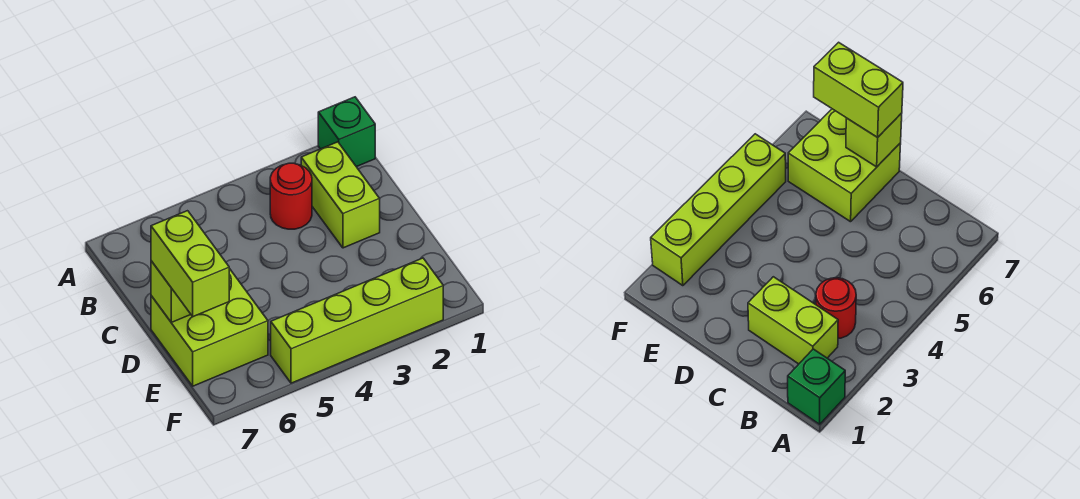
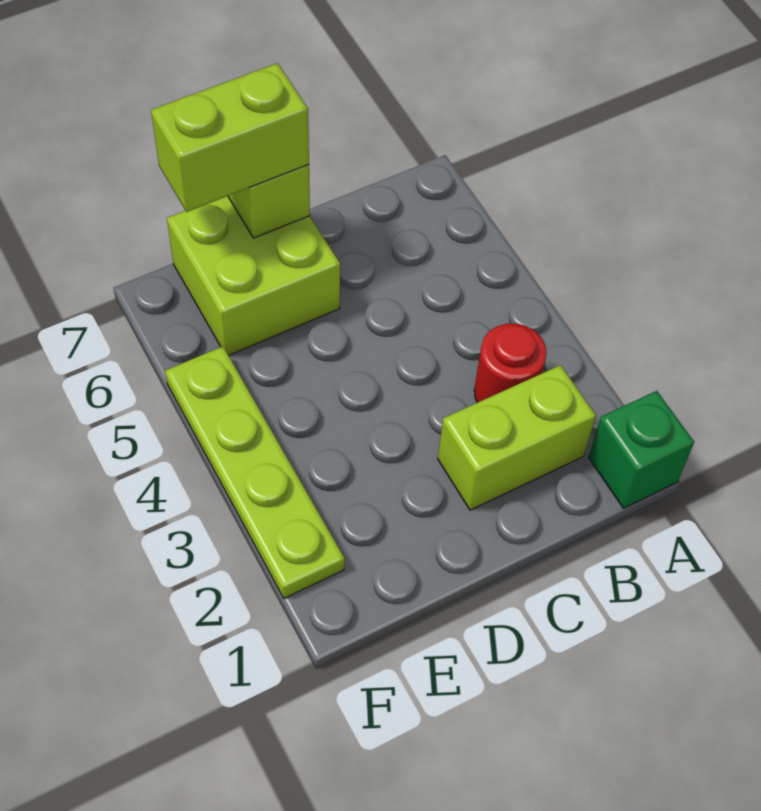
lime 1x4 brick [271,258,443,383] -> lime 1x4 plate [165,346,345,598]

